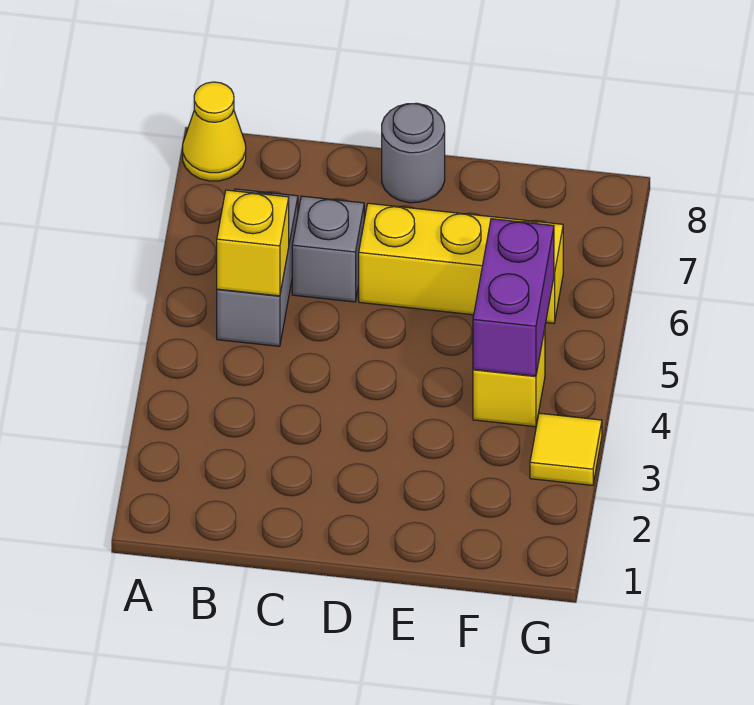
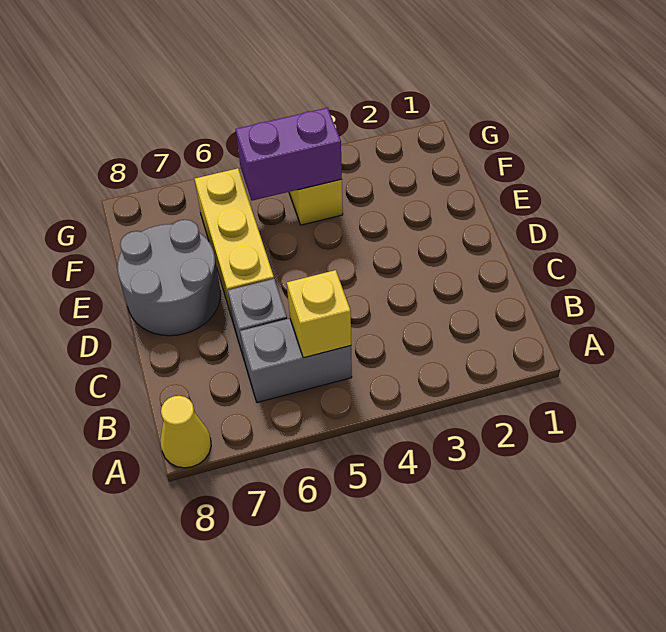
grey 1x1 round brick [382,103,445,203] -> grey 2x2 round brick [117,220,221,336]
yellow 1x1 tile [530,413,602,485] -> none

